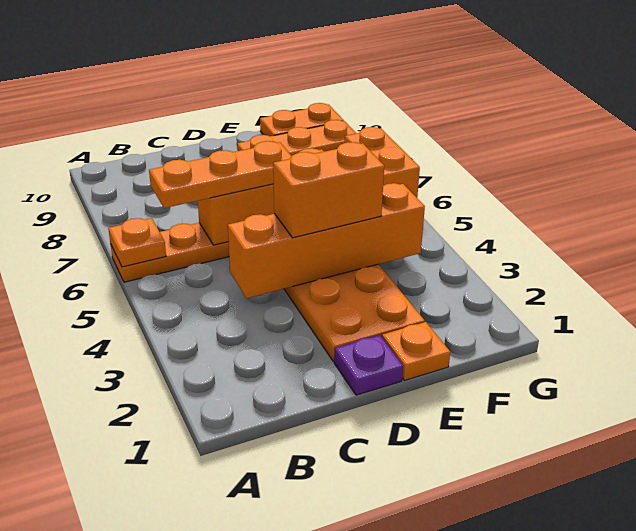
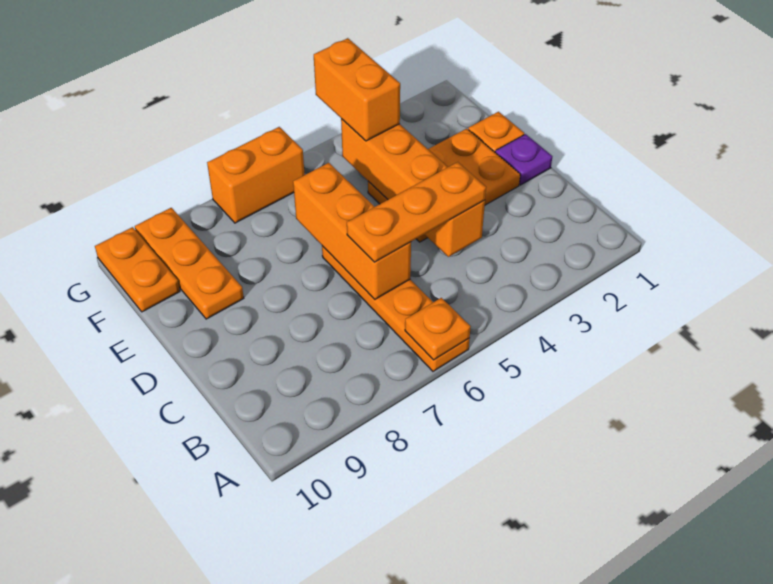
orange 1x3 plate [149,141,292,208] -> orange 1x3 plate turned to [347,162,486,262]
orange 1x2 brick [273,142,384,238] -> orange 1x2 brick moved to [314,38,400,141]

